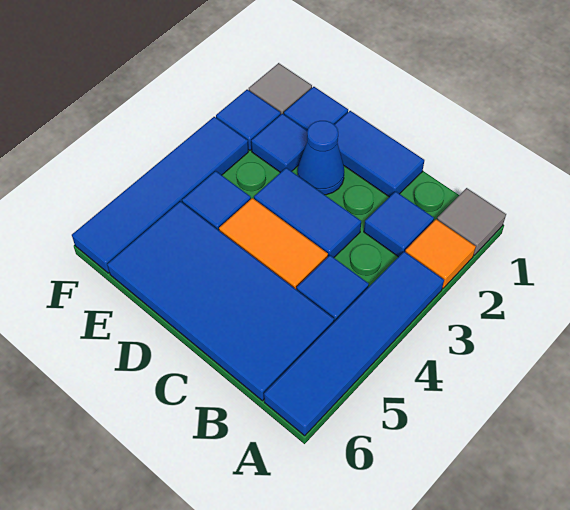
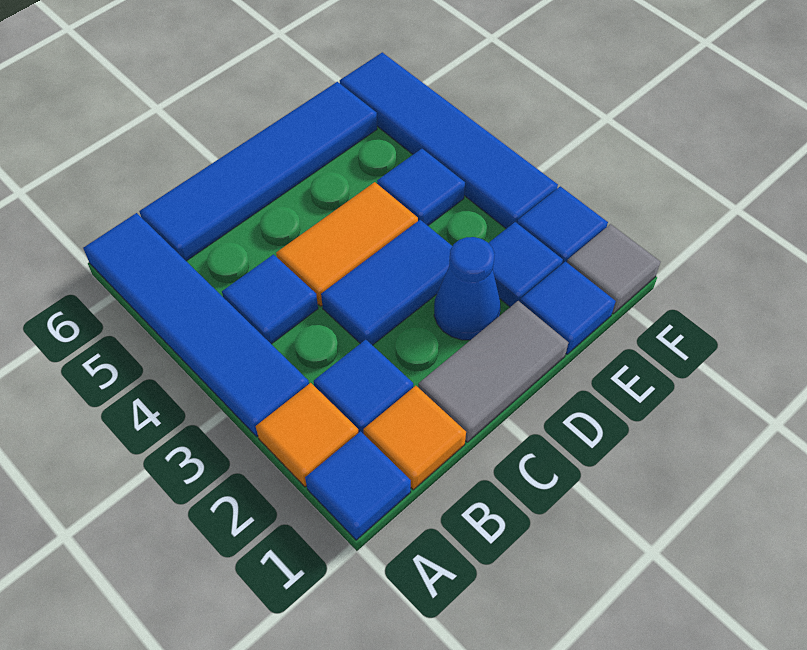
grey 1x1 tile [437,188,506,255] -> blue 1x1 tile [305,431,411,540]
none -> orange 1x1 tile [363,386,466,490]
blue 2x4 tile [107,201,334,401] -> blue 1x4 tile [139,82,377,261]
blue 1x2 tile [334,111,424,197] -> grey 1x2 tile [418,301,568,442]

